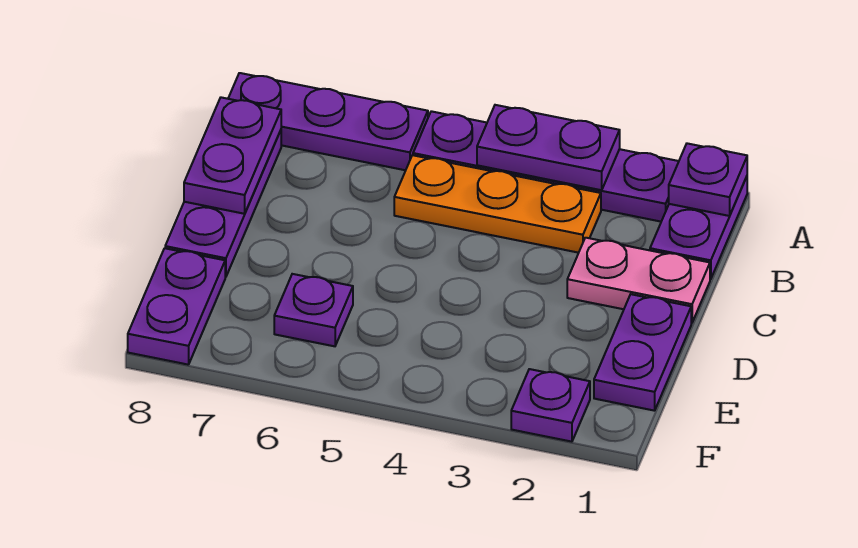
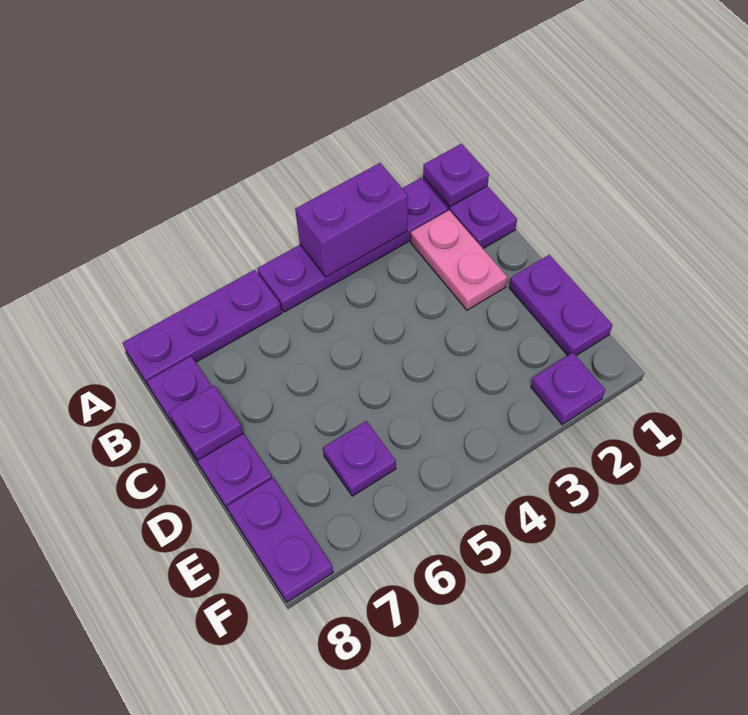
purple 1x2 plate [477,105,620,190] -> purple 1x2 brick [295,163,408,277]
orange 1x3 plate [394,155,601,253] -> none
purple 1x2 plate [184,97,281,214] -> purple 1x1 plate [169,386,243,460]
pink 1x2 plate [567,238,710,323] -> pink 1x2 plate turned to [411,210,507,310]

